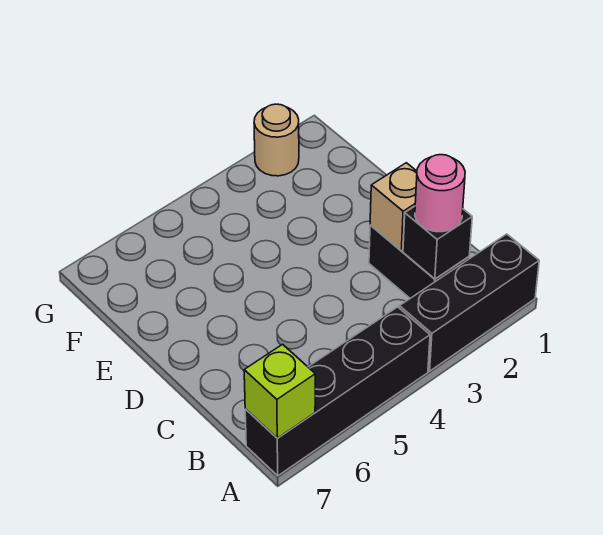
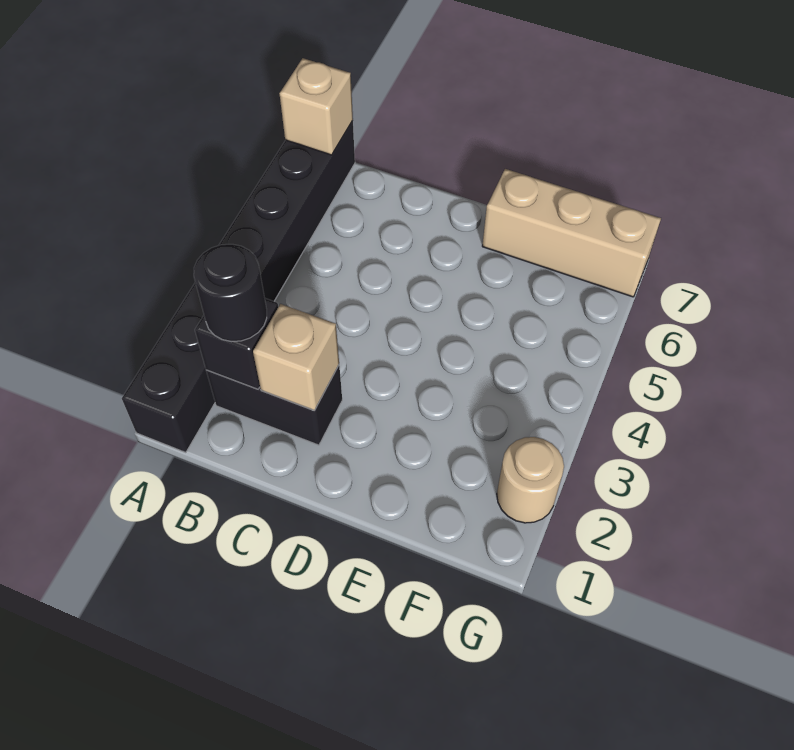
lime 1x1 brick [244,344,315,438] -> tan 1x1 brick [279,58,353,155]
pink 1x1 round brick [415,155,465,232] -> black 1x1 round brick [194,244,267,342]
none -> tan 1x3 brick [482,169,661,297]

